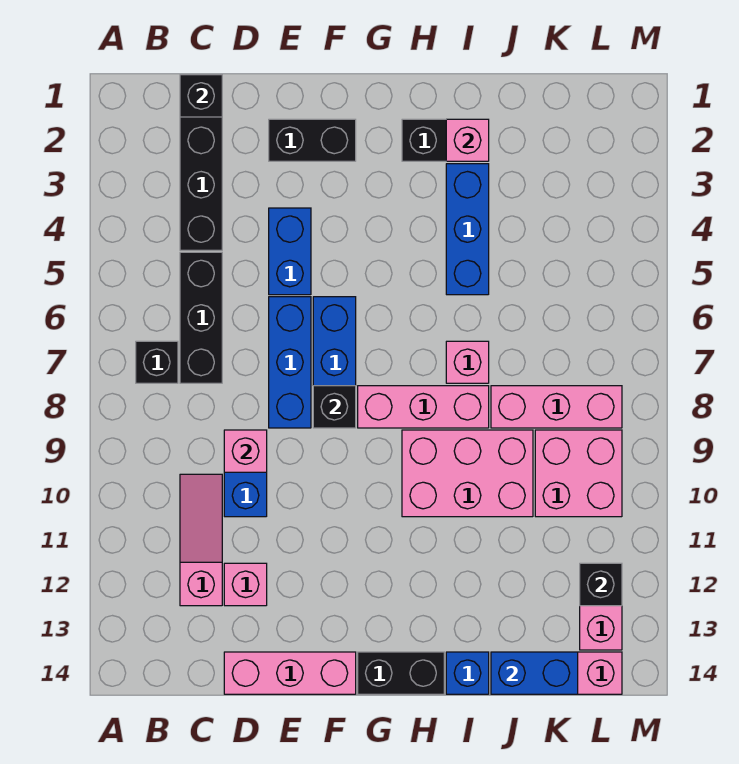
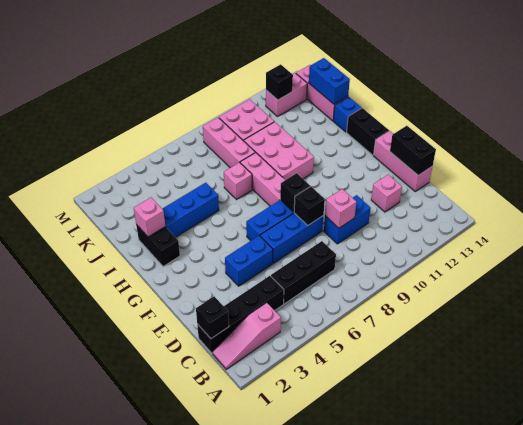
black 1x1 brick [136,341,178,383] -> black 1x1 brick moved to [294,186,325,226]
pink 1x3 slope [180,474,222,606] -> pink 1x3 slope moved to [213,303,281,369]
black 1x2 brick [269,119,356,161] -> black 1x2 brick moved to [390,126,436,175]

